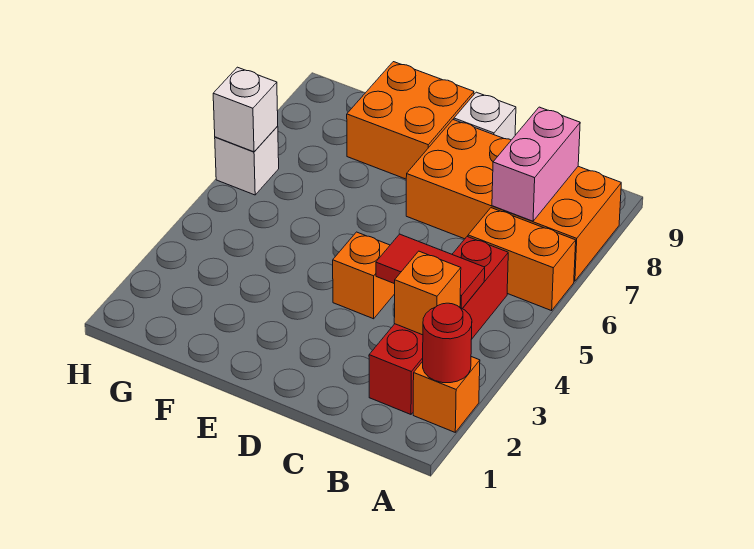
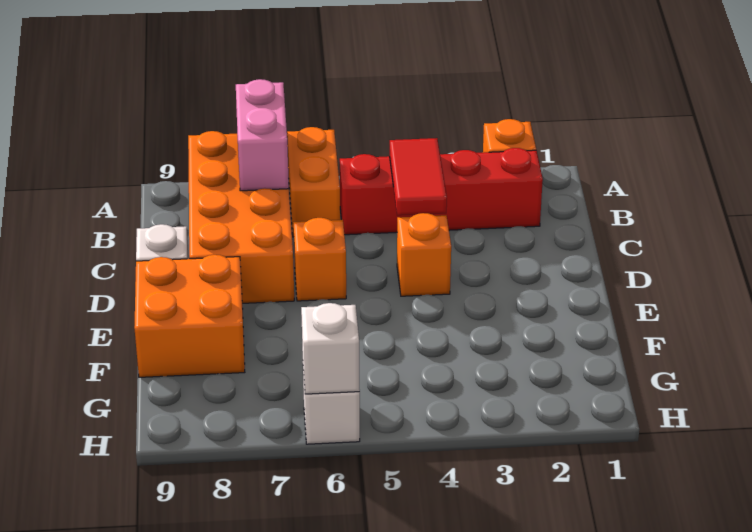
red 1x1 round brick [423,303,472,383] -> none
orange 1x1 brick [394,251,461,335] -> orange 1x1 brick moved to [293,218,346,301]
pink 1x2 brick [492,107,580,221] -> pink 1x2 brick turned to [236,79,289,191]

